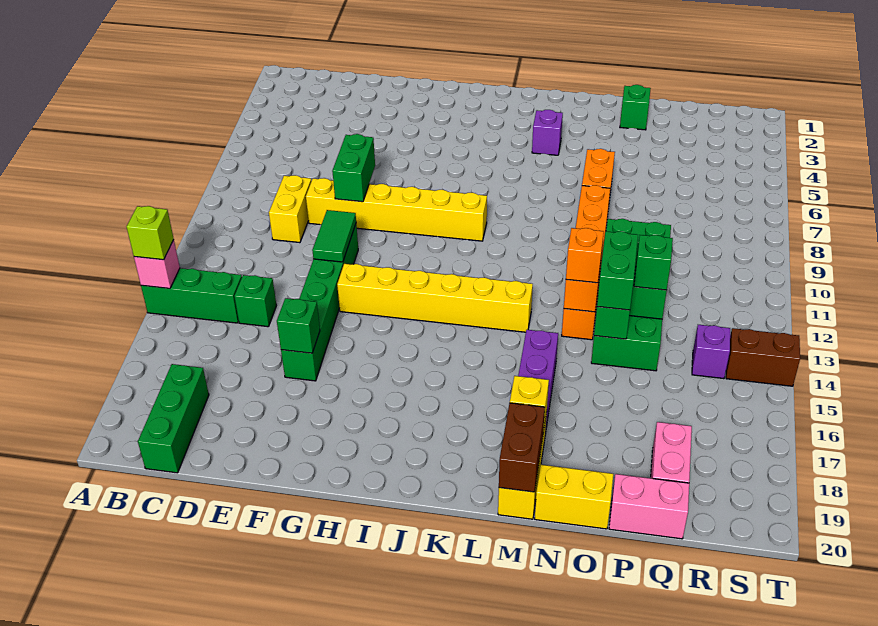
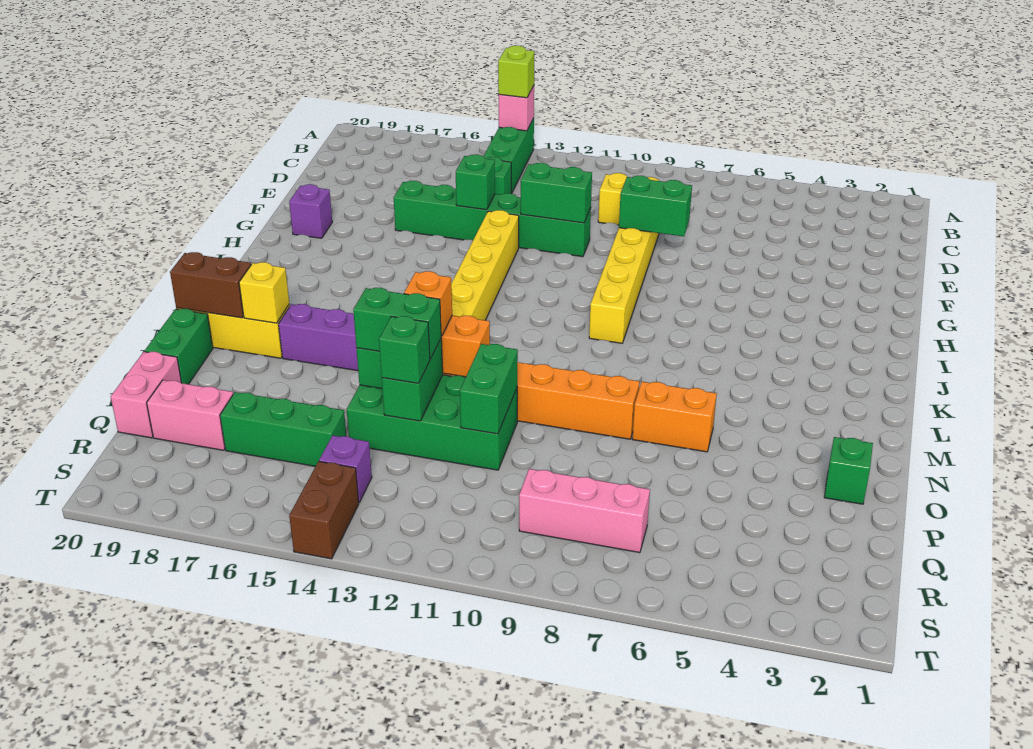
green 1x3 brick [138,364,209,473] -> green 1x3 brick moved to [220,392,346,466]
green 1x2 tile [312,210,356,262] -> green 1x2 brick [521,163,592,223]
green 1x1 brick [277,298,320,353] -> green 1x1 brick moved to [456,154,495,210]
purple 1x1 brick [532,110,563,155] -> purple 1x1 brick moved to [289,184,332,238]
yellow 1x2 brick [535,465,613,529] -> green 1x2 brick [145,309,213,384]
none -> pink 1x3 brick [519,469,650,553]

